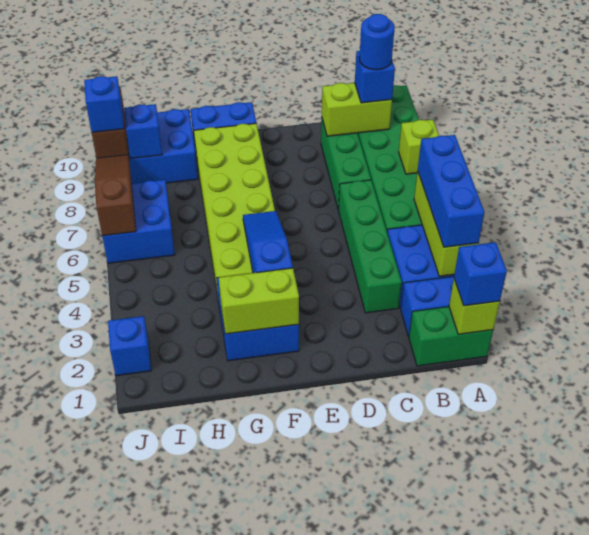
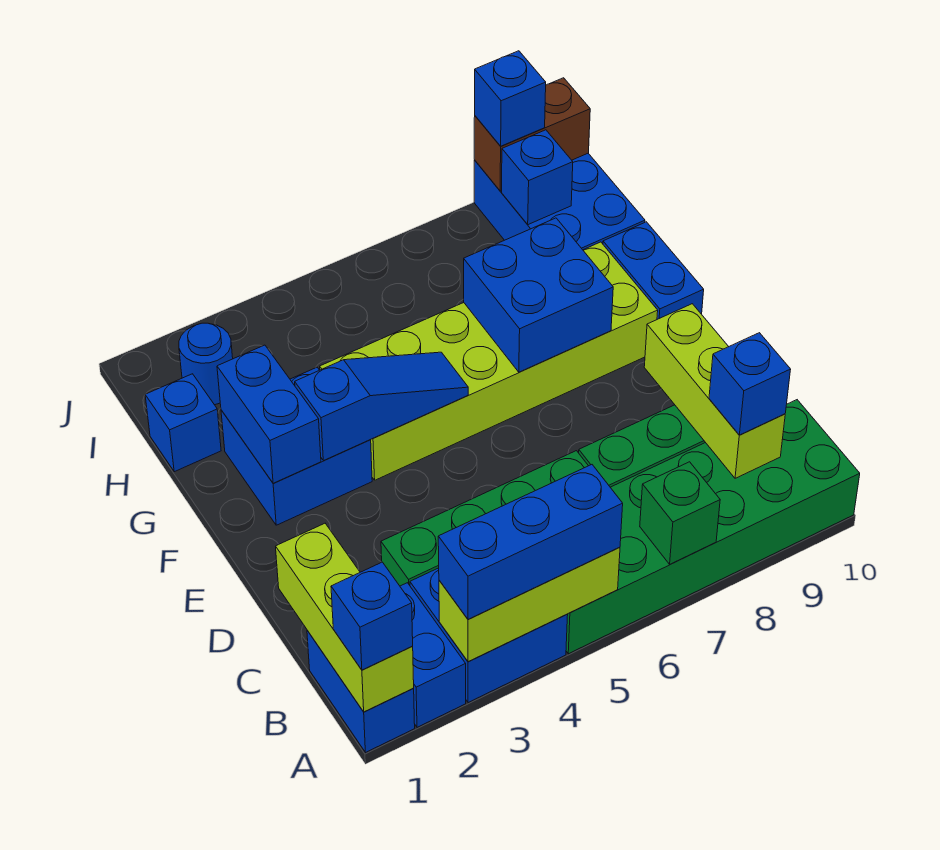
green 1x2 brick [409,307,493,366] -> blue 1x2 brick [307,630,415,753]
lime 1x1 brick [449,279,500,334] -> lime 1x3 brick [276,523,414,712]
lime 1x1 brick [399,119,439,174] -> green 1x1 brick [640,462,720,564]
lime 1x2 brick [322,83,392,136] -> lime 1x3 brick [644,304,785,478]
blue 1x1 round brick [359,14,395,70] -> blue 1x1 round brick moved to [179,323,233,405]
lime 1x2 brick [219,268,299,334] -> blue 1x2 brick [217,345,321,483]
blue 2x2 brick [102,180,175,263] -> blue 2x2 brick moved to [464,218,613,372]
blue 1x1 brick [108,316,151,376] -> blue 1x1 brick moved to [145,374,221,472]
brown 1x3 slope [95,155,136,236] -> none

